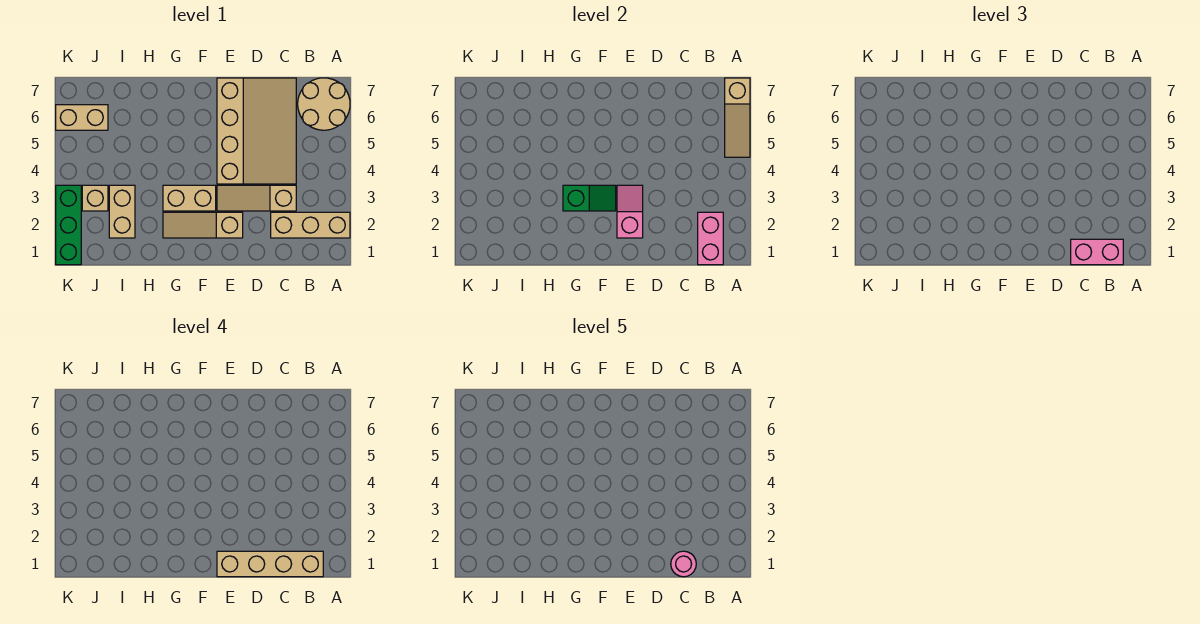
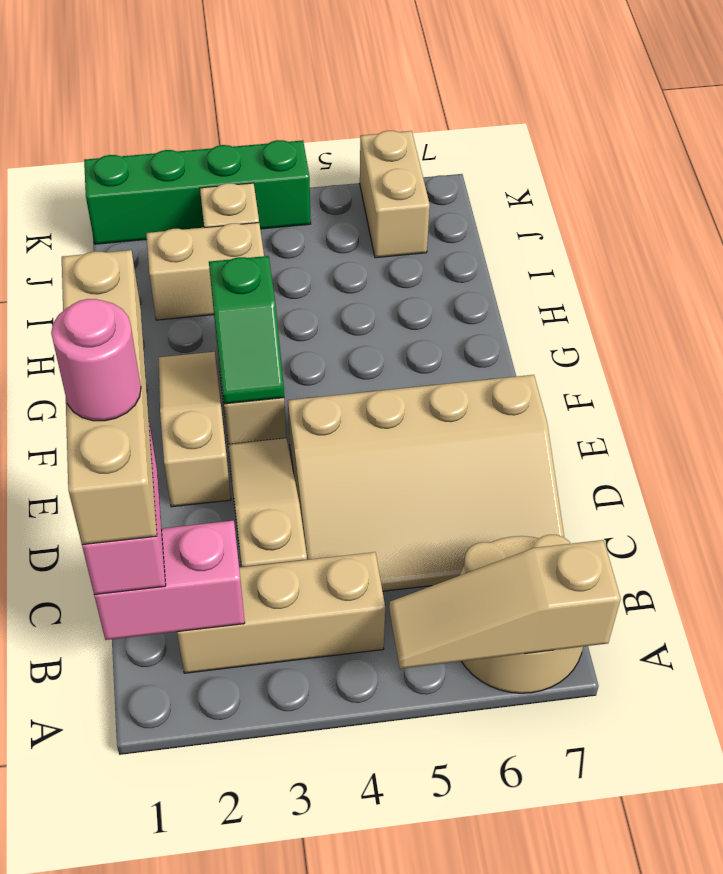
tan 1x3 brick [271,212,350,238] -> tan 1x3 brick turned to [177,552,385,673]
pink 1x2 slope [617,185,643,238] -> none
green 1x3 brick [56,185,81,265] -> green 1x4 brick [84,140,311,244]

